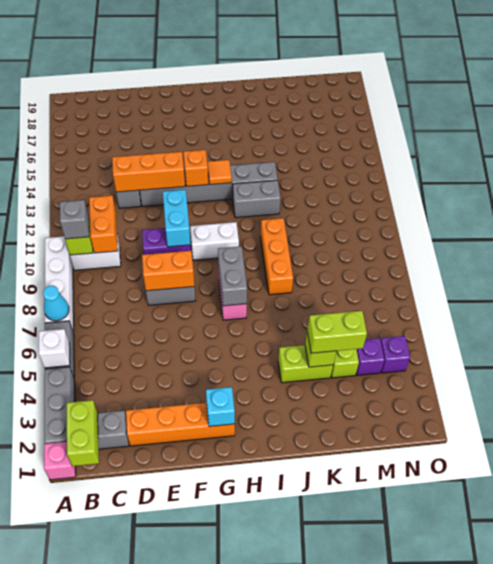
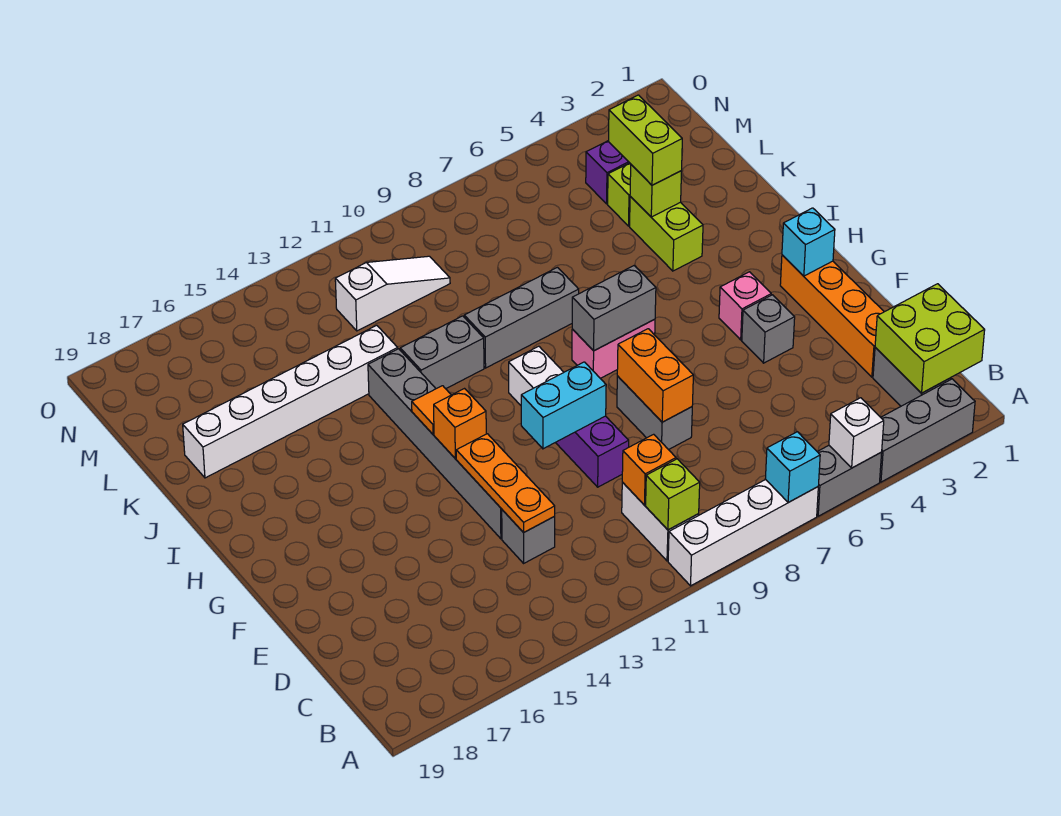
pink 1x1 brick [44,442,76,480] -> pink 1x1 brick moved to [719,272,771,340]
cyan 1x1 cone [43,286,69,321] -> cyan 1x1 brick [765,432,820,503]
lime 1x2 brick [67,400,99,466] -> lime 2x2 brick [875,284,985,393]
grey 1x1 brick [60,200,89,239] -> grey 1x1 brick moved to [742,295,795,363]
orange 1x2 brick [89,196,118,253] -> orange 1x1 brick [622,434,676,505]
orange 1x3 brick [112,152,185,192] -> orange 1x3 plate [456,434,555,533]
grey 1x2 brick [233,180,281,218] -> grey 1x2 brick turned to [400,316,484,389]
orange 1x3 brick [261,218,293,295] -> grey 1x3 brick [464,267,579,368]
none -> white 1x6 brick [183,325,398,478]
none -> white 1x3 slope [335,256,450,331]
purple 1x1 brick [381,336,410,373] -> none

